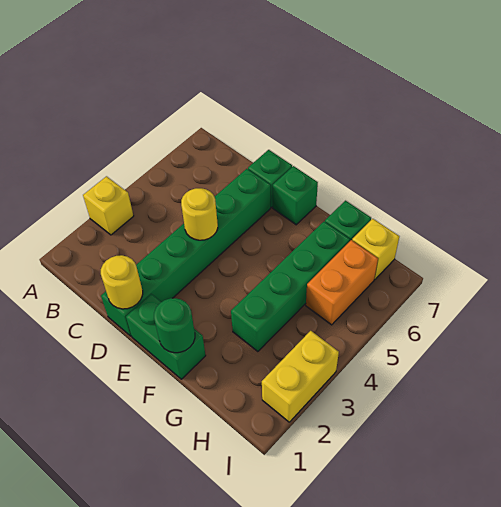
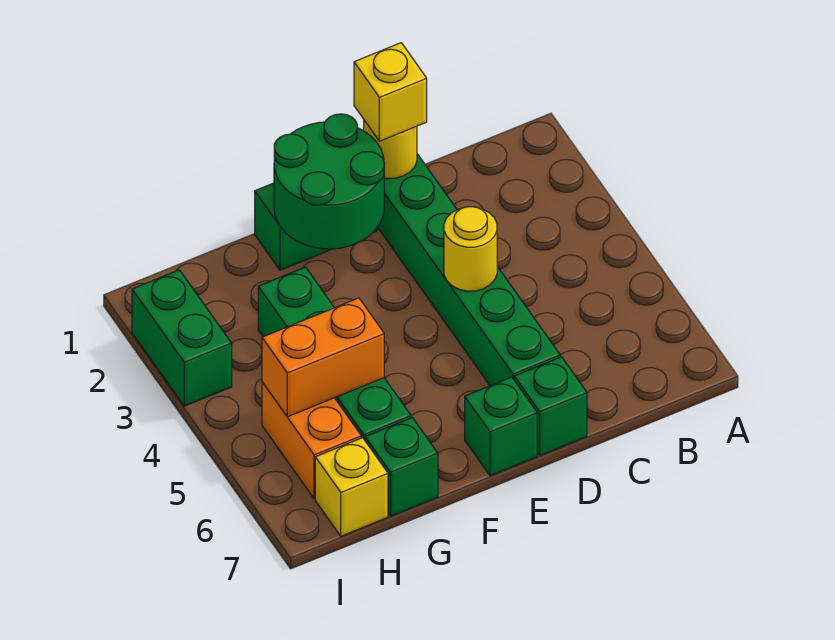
yellow 1x1 brick [83,176,134,235] -> yellow 1x1 brick moved to [354,43,427,141]
green 1x1 round brick [154,298,195,353] -> green 2x2 round brick [274,114,384,249]
none -> orange 1x2 brick [262,298,384,417]
yellow 1x2 brick [262,331,339,422] -> green 1x2 brick [132,270,232,406]

